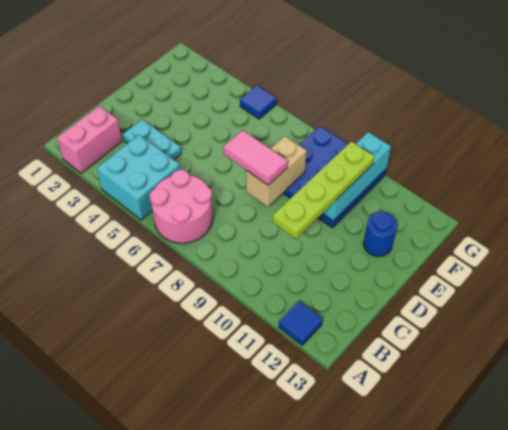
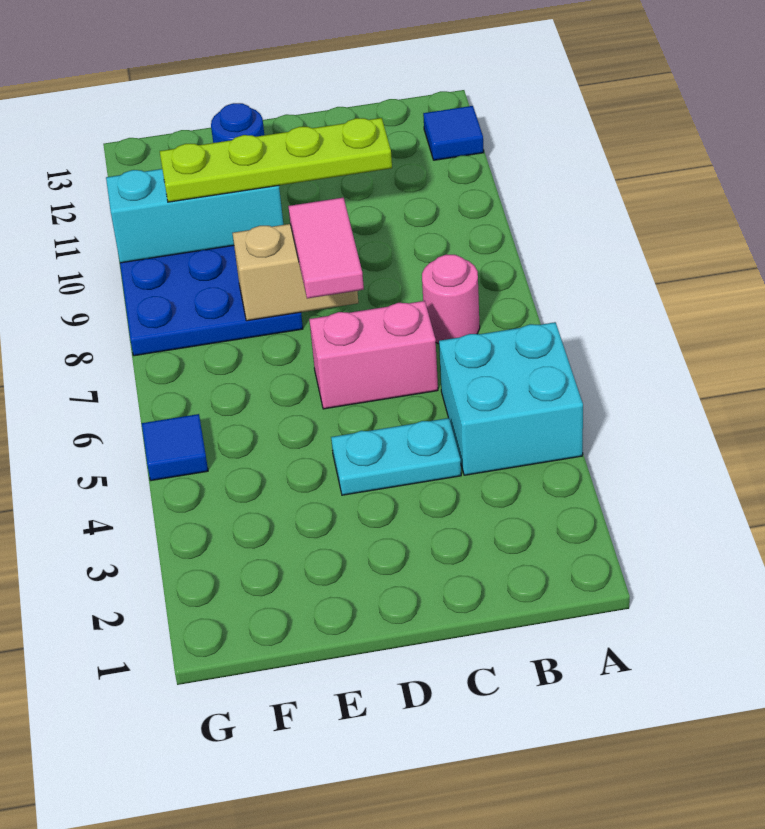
pink 1x2 brick [57,106,122,173] -> pink 1x2 brick moved to [309,301,438,409]
pink 2x2 round brick [150,170,213,243] -> pink 1x1 round brick [422,254,480,344]
cyan 1x2 plate [123,119,181,160] -> cyan 1x2 plate turned to [331,418,461,495]

